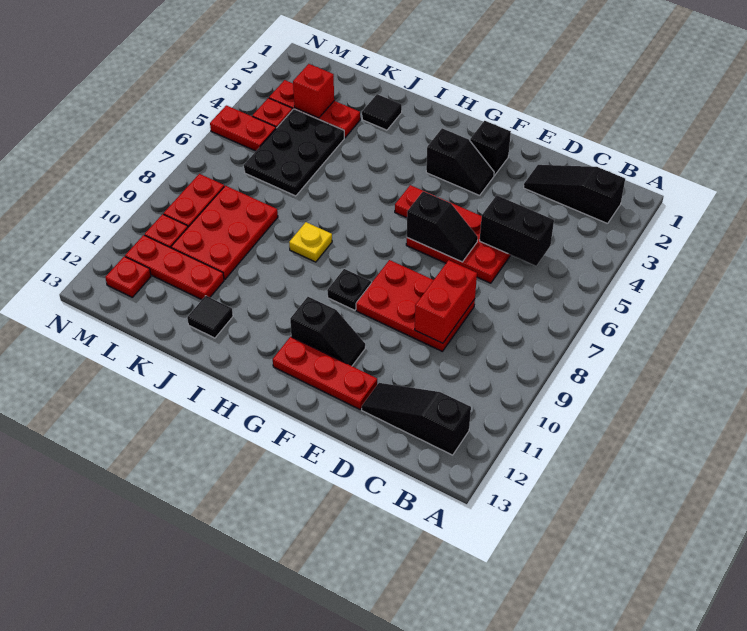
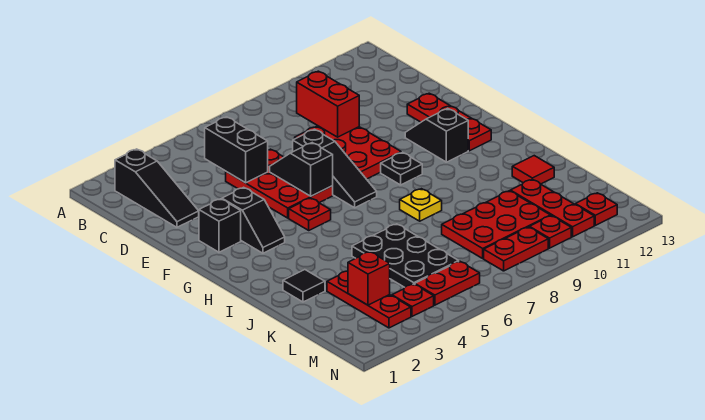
black 1x3 slope [362,383,471,455] -> black 1x3 slope moved to [293,129,377,208]
red 1x2 brick [415,260,477,343] -> red 1x2 brick turned to [297,71,359,137]
black 1x2 slope [426,128,494,195] -> black 1x2 slope turned to [222,187,285,253]
black 1x1 tile [187,296,233,338] -> red 1x1 tile [512,156,554,184]
black 2x3 plate [244,109,344,196] -> black 2x3 plate turned to [352,224,459,287]
red 1x2 plate [210,105,276,151] -> red 1x2 plate turned to [415,261,480,305]

